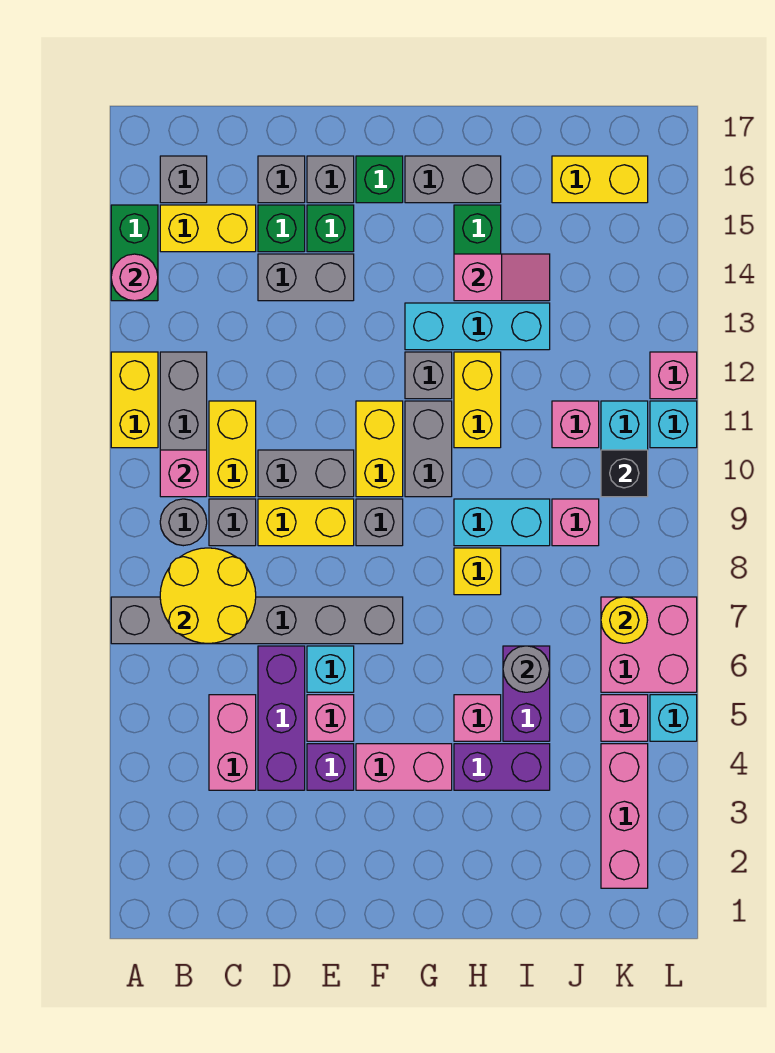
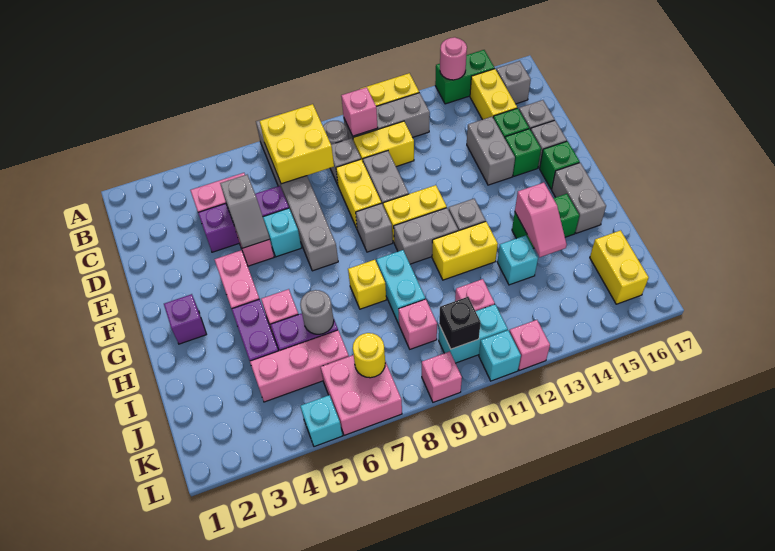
yellow 2x2 round brick [160,548,256,643] -> yellow 2x2 brick [260,104,334,184]
none -> grey 1x2 slope [220,175,270,248]
purple 1x1 brick [307,744,354,790] -> purple 1x1 brick moved to [164,294,206,344]
cyan 1x3 brick [405,303,550,350] -> cyan 1x1 brick [497,235,538,285]
pink 1x3 brick [601,744,648,888] -> pink 1x3 brick moved to [250,330,349,402]
pink 1x1 brick [601,695,648,741] -> pink 1x1 brick moved to [422,351,462,402]

